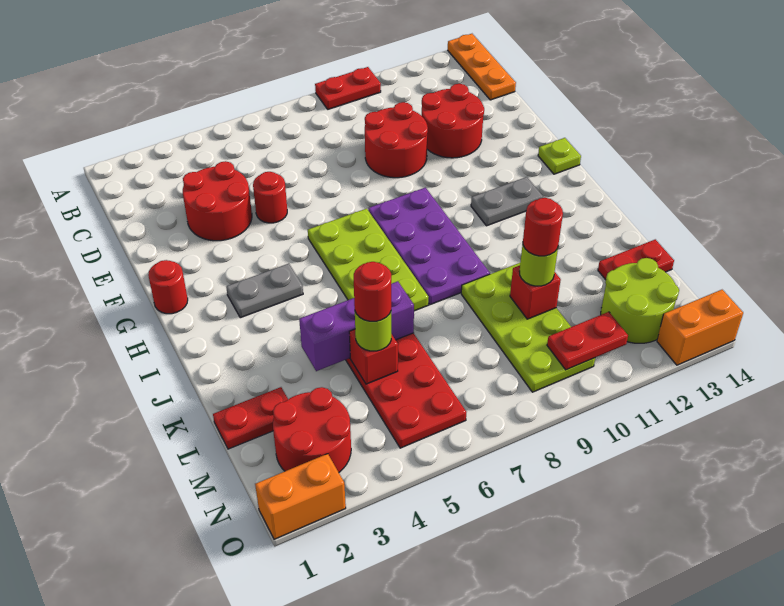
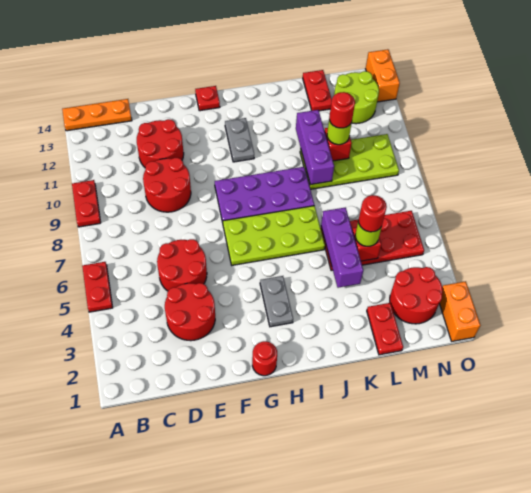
red 1x1 round brick [253,172,287,223] -> red 2x2 round brick [157,239,207,291]
lime 1x1 plate [538,138,581,174] -> red 1x1 plate [195,86,220,111]
none -> purple 1x3 brick [296,110,334,185]
red 1x2 plate [547,312,628,370] -> red 1x2 plate moved to [82,262,113,312]

